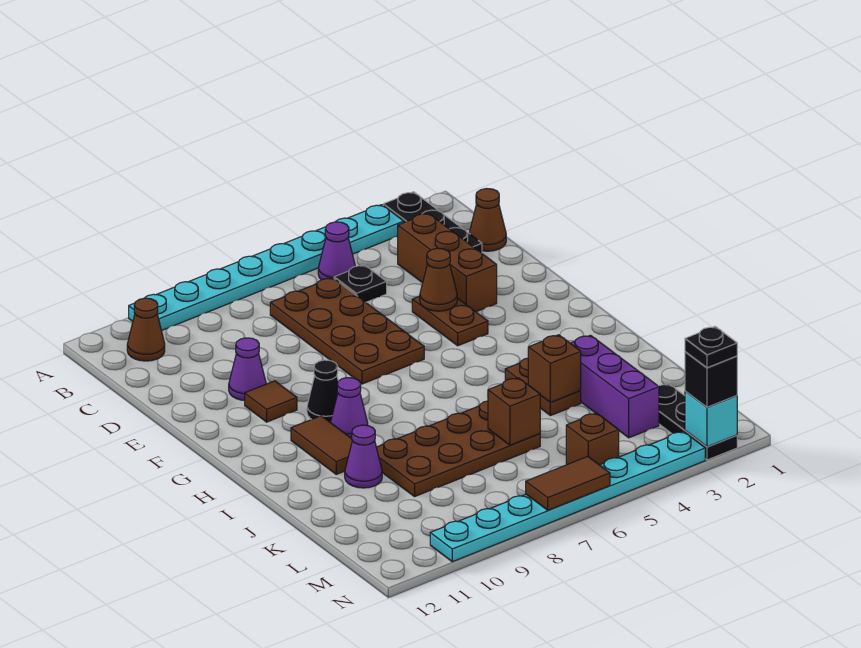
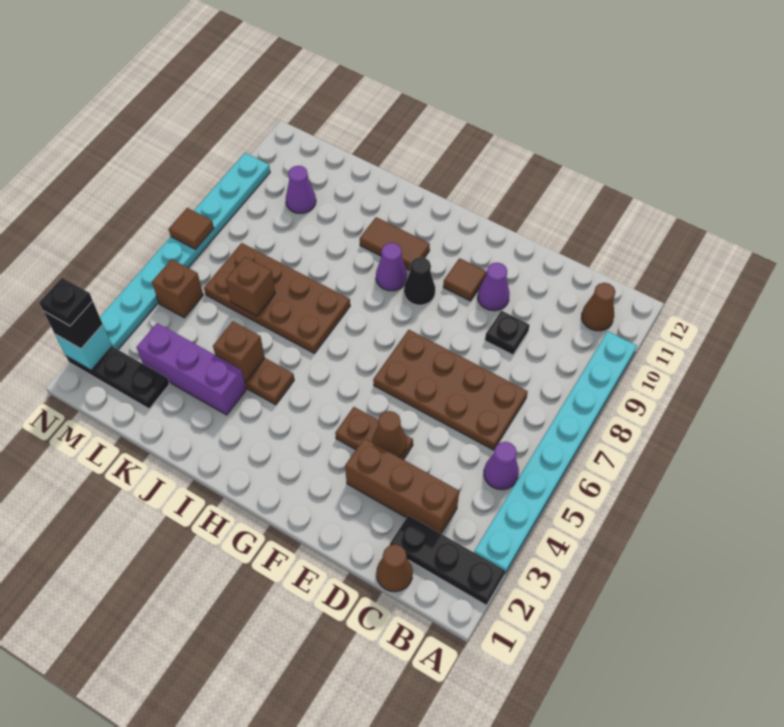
black 1x1 plate [334,265,387,302] -> black 1x1 plate moved to [485,311,530,355]
brown 2x4 plate [376,401,540,497] -> brown 2x4 plate turned to [204,243,350,353]
purple 1x1 cone [345,425,382,488] -> purple 1x1 cone moved to [286,166,316,214]
brown 1x2 tile [526,456,610,510] -> brown 1x1 tile [169,208,214,249]

